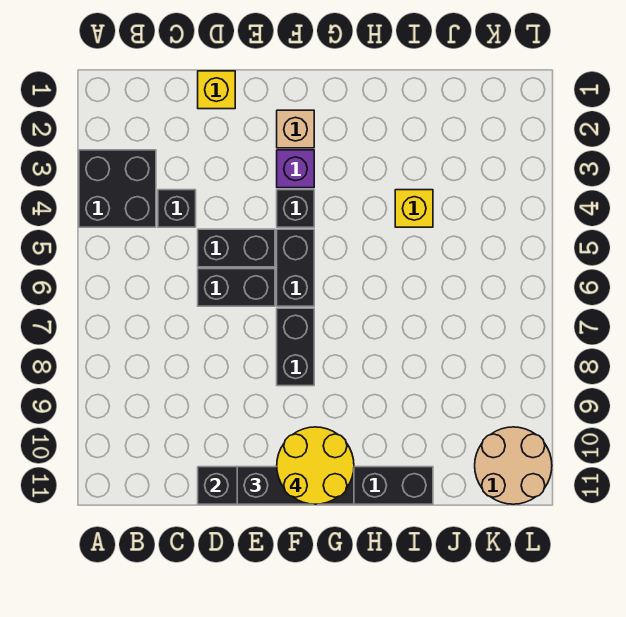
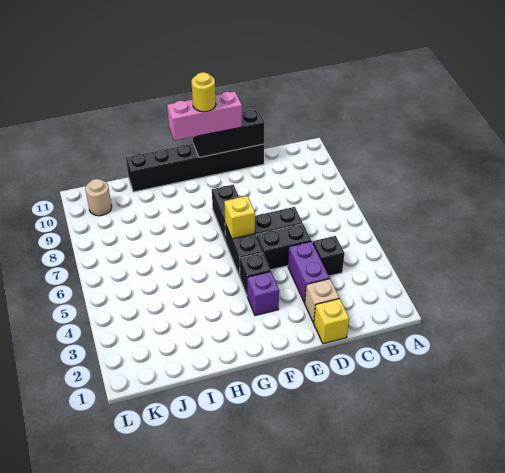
black 2x2 brick [79,150,156,227] -> none
none -> purple 1x2 brick [288,241,330,303]
black 1x3 brick [237,467,354,504] -> pink 1x3 brick [167,92,242,141]
tan 1x1 brick [277,110,314,148] -> tan 1x1 brick moved to [305,279,339,323]
yellow 2x2 round brick [277,427,354,504] -> yellow 1x1 round brick [191,72,216,112]
yellow 1x1 brick [395,190,433,227] -> yellow 1x1 brick moved to [224,196,255,239]
tan 2x2 round brick [475,427,552,504] -> tan 1x1 round brick [85,179,112,216]

